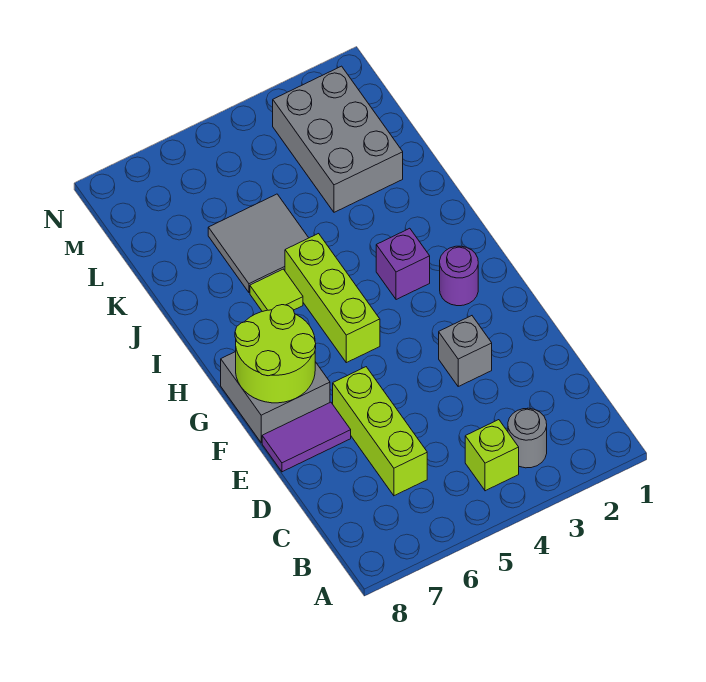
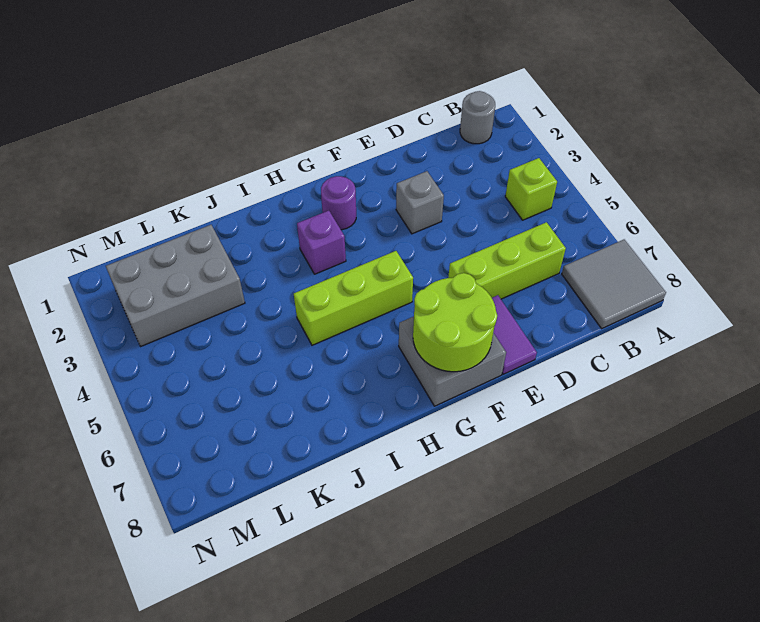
grey 1x1 round brick [508,408,547,468] -> grey 1x1 round brick moved to [460,91,495,144]
lime 1x1 tile [250,269,303,312] -> none
grey 2x2 tile [208,194,308,293] -> grey 2x2 tile moved to [562,240,666,328]

